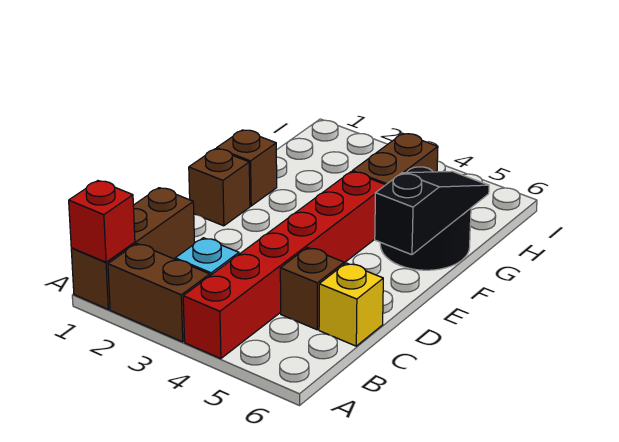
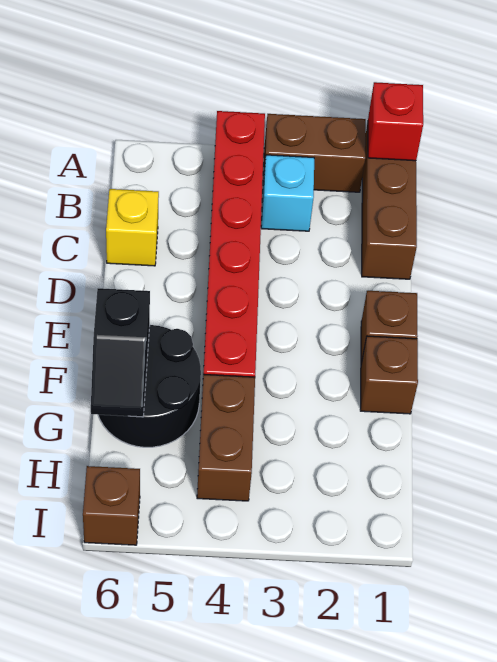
brown 1x1 brick [280,247,344,330] -> brown 1x1 brick moved to [83,466,140,545]
black 1x3 slope [375,171,489,255] -> black 1x2 slope [91,288,150,417]

